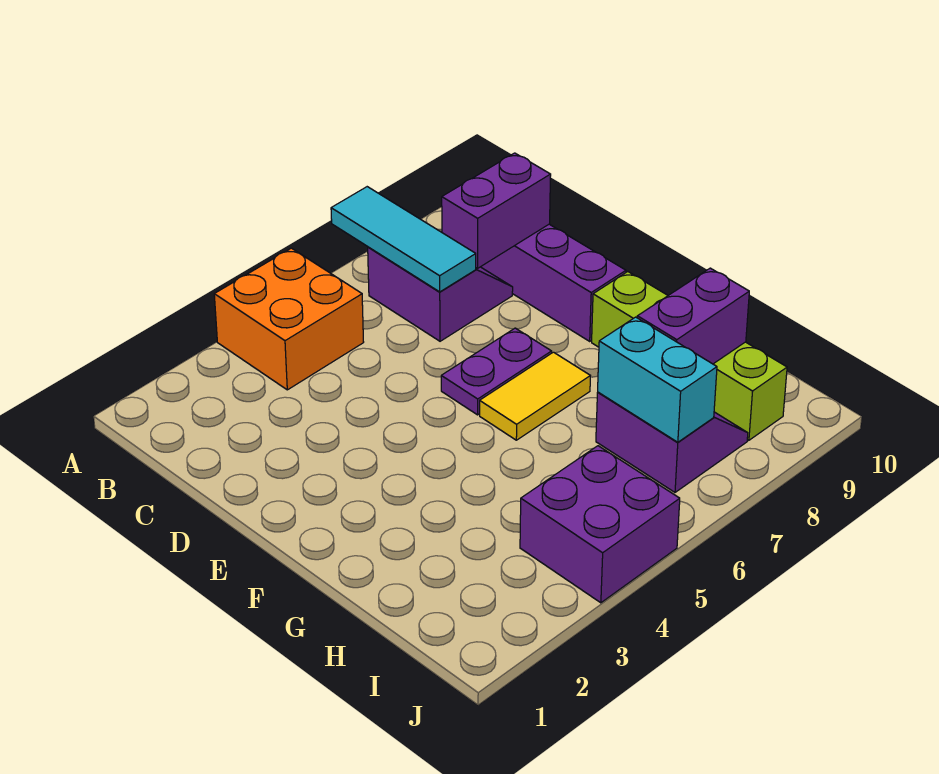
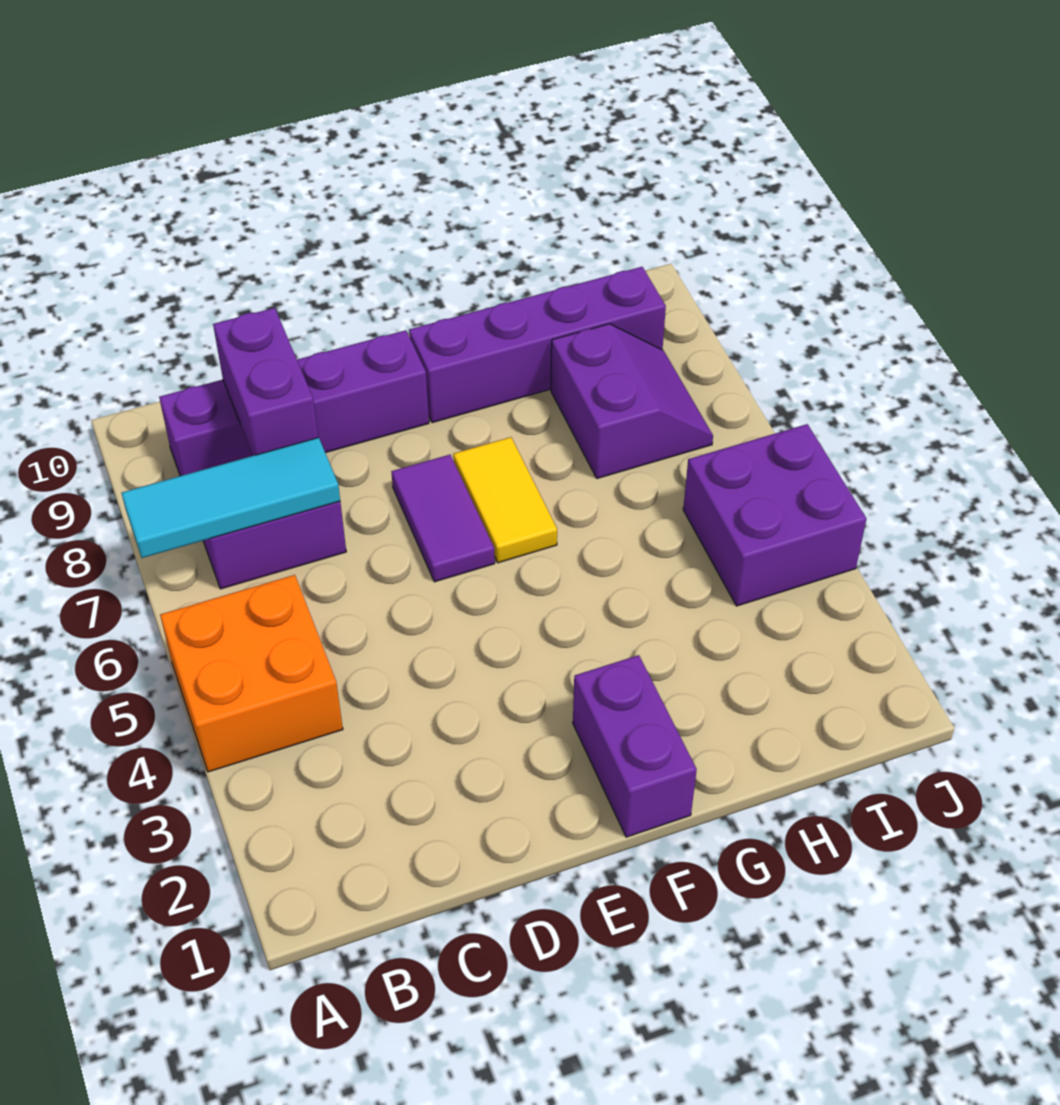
purple 1x2 plate [441,328,552,415] -> purple 1x2 tile [391,455,495,582]
lime 1x4 brick [592,272,787,440] -> purple 1x4 brick [409,267,666,423]
purple 2x2 slope [596,392,748,492] -> purple 2x2 slope turned to [551,324,713,478]
cyan 1x2 brick [598,317,717,442] -> none
purple 1x2 brick [637,268,749,364] -> purple 1x2 brick moved to [573,655,697,837]

